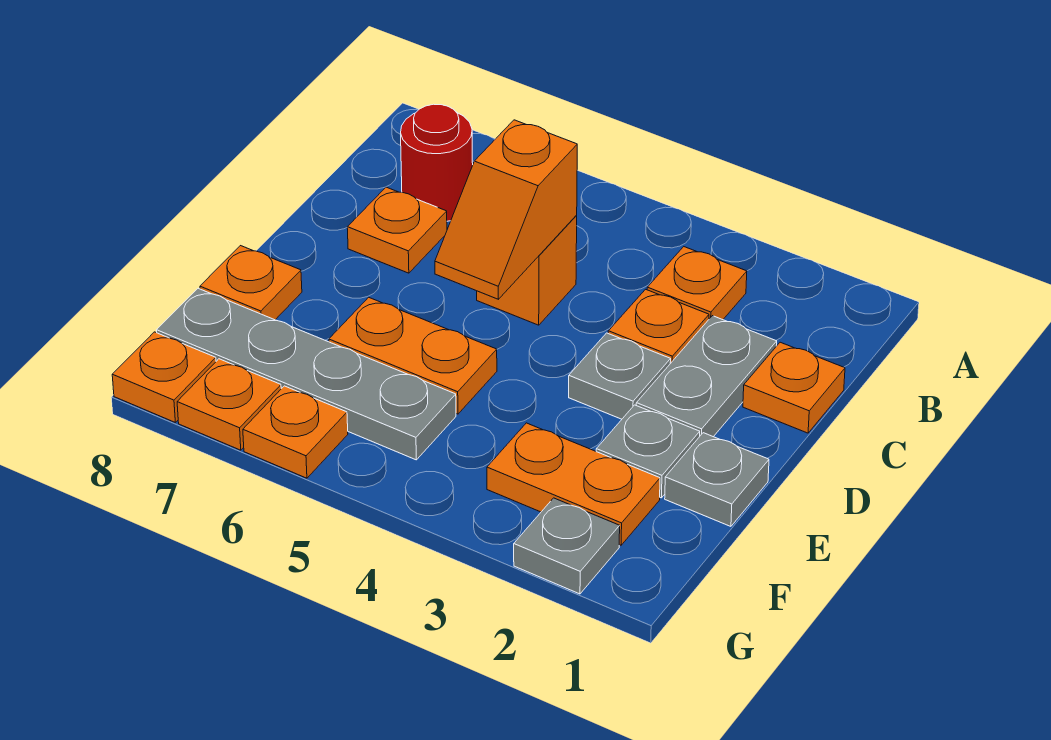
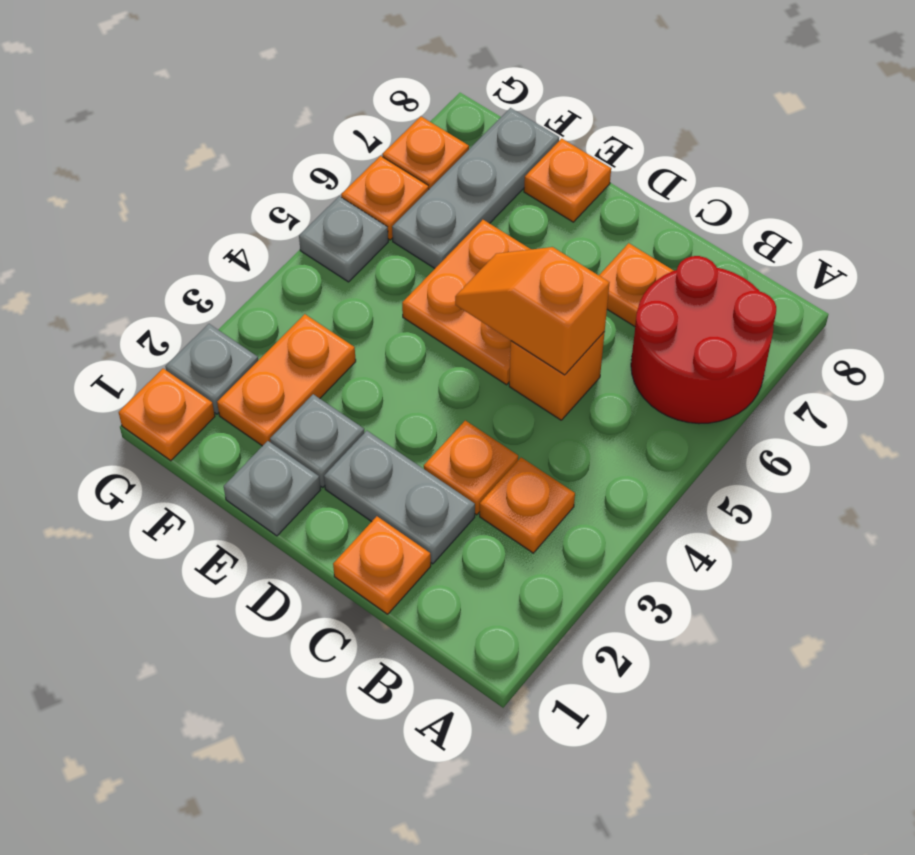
red 1x1 round brick [401,104,473,221] -> red 2x2 round brick [631,256,776,424]
grey 1x1 plate [569,333,671,419] -> grey 1x1 plate moved to [299,196,388,282]
orange 1x2 plate [329,297,497,414] -> orange 2x2 plate [402,220,531,385]
grey 1x4 plate [157,288,456,460] -> grey 1x3 plate [392,108,559,268]
orange 1x1 plate [112,332,216,422] -> orange 1x1 plate moved to [119,369,215,461]

